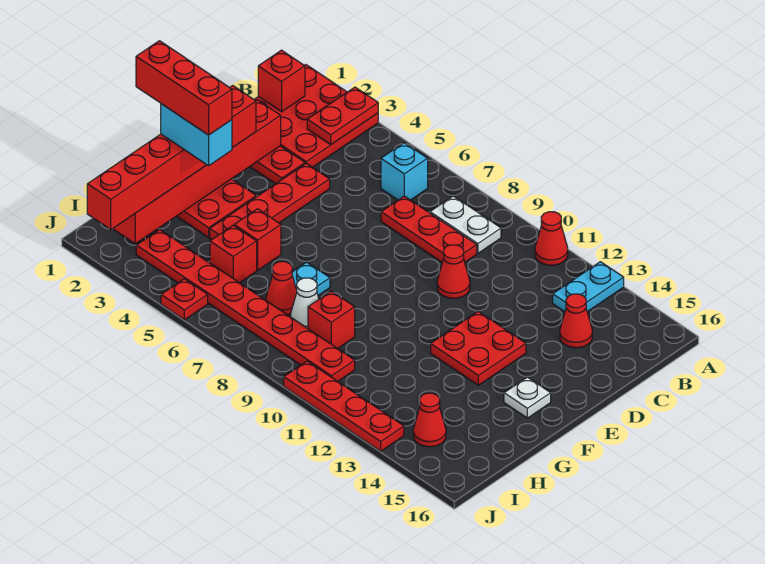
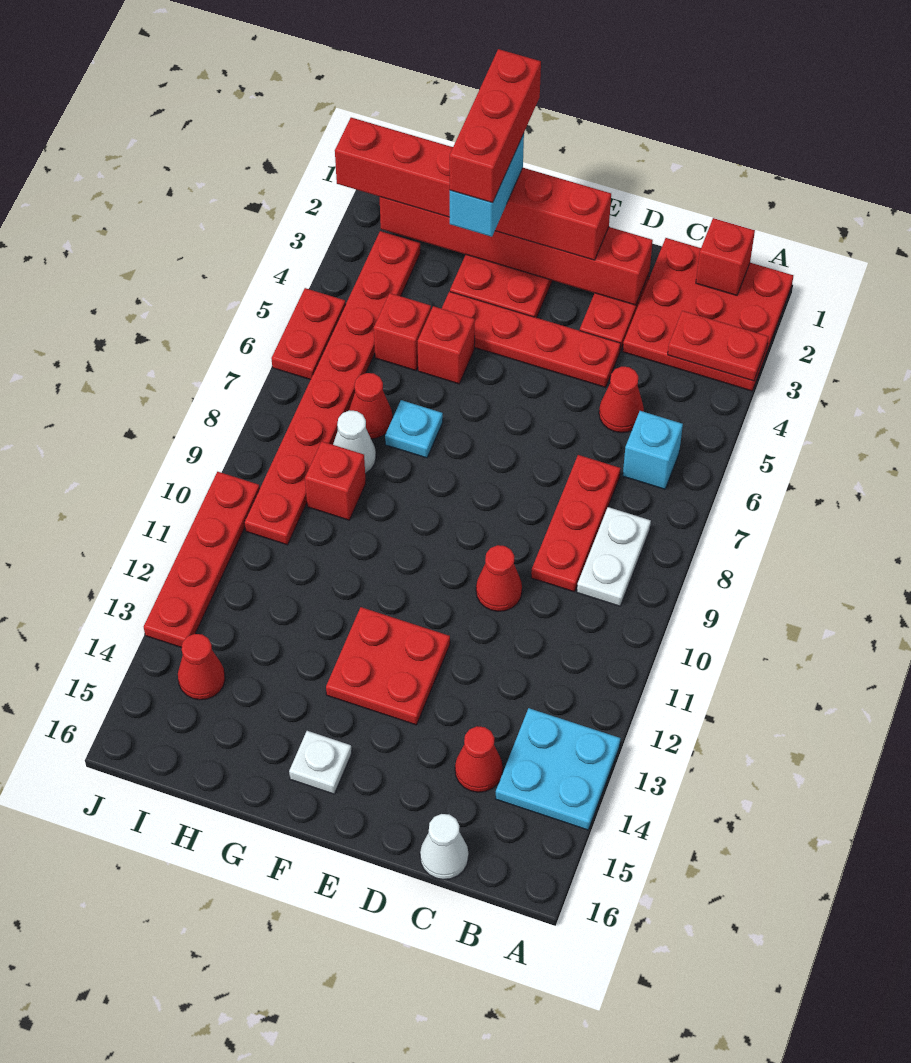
red 1x1 cone [535,212,568,265] -> red 1x1 cone moved to [599,367,644,433]
cyan 1x2 plate [553,262,624,312] -> cyan 2x2 plate [495,708,620,830]
none -> white 1x1 cone [420,814,469,880]
red 1x1 plate [161,279,208,320] -> red 1x2 plate [271,288,346,380]

